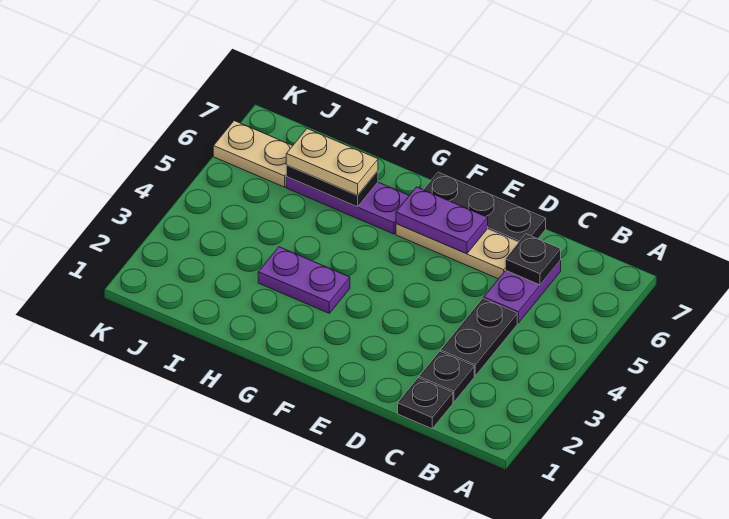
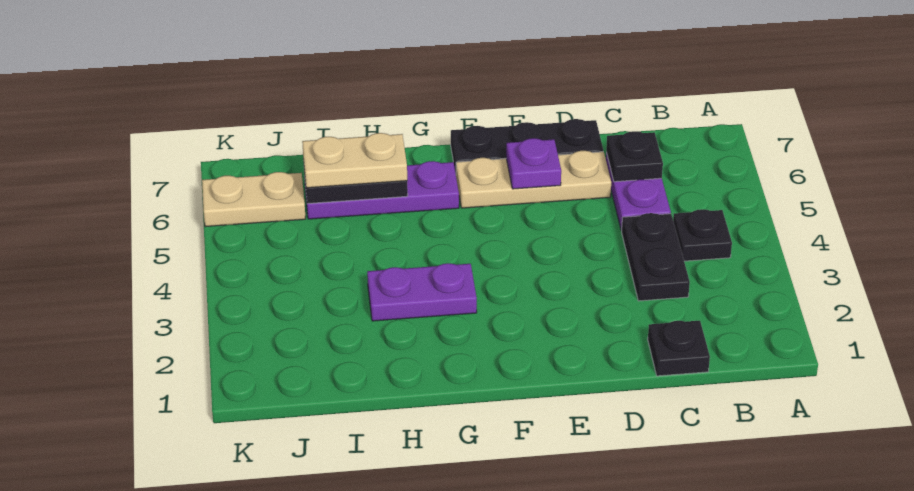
black 1x1 plate [419,351,474,402] -> black 1x1 plate moved to [673,209,732,261]
purple 1x2 plate [396,187,488,254] -> purple 1x1 plate [506,138,561,189]

